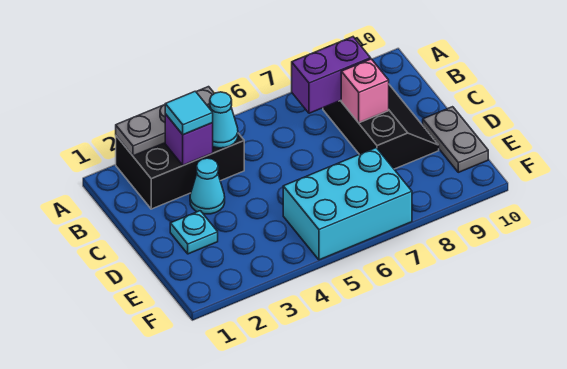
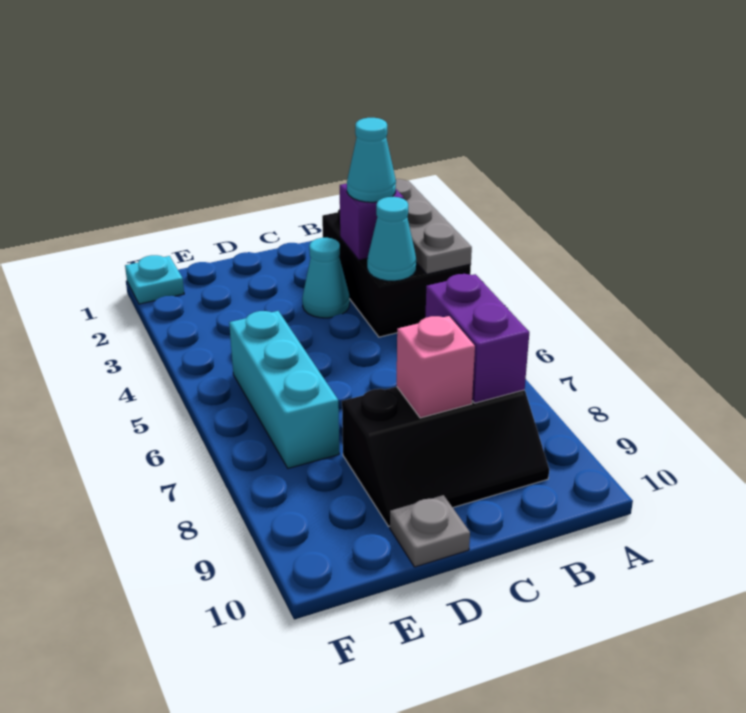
cyan 1x1 tile [165,91,213,135] -> cyan 1x1 cone [347,118,396,202]
cyan 1x1 plate [170,211,218,254] -> cyan 1x1 plate moved to [125,255,184,304]
grey 1x2 plate [423,107,488,172] -> grey 1x1 plate [390,495,470,567]
cyan 2x3 brick [283,148,412,260] -> cyan 1x3 brick [229,311,339,468]

